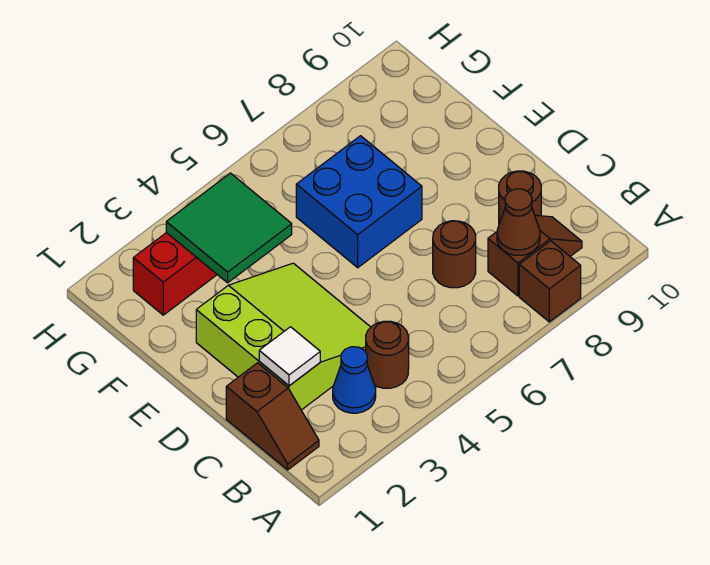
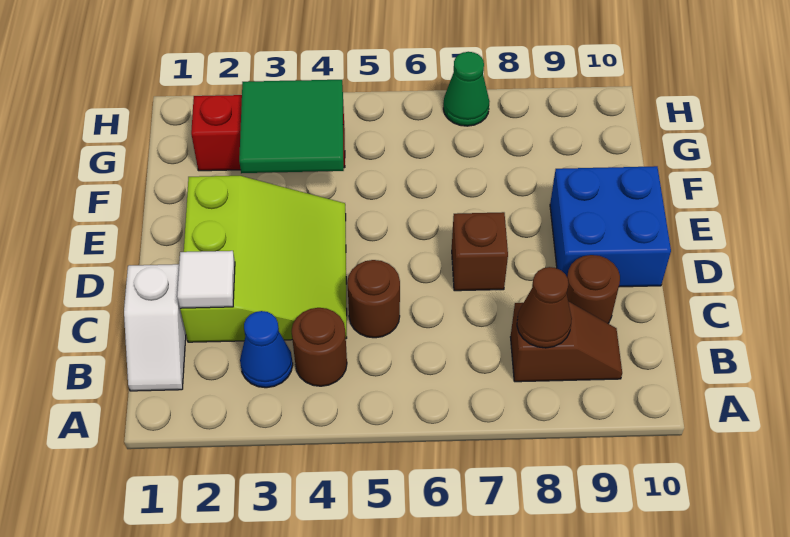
brown 1x1 brick [519,241,581,322] -> brown 1x1 brick moved to [452,212,508,291]
brown 1x2 slope [226,363,319,470] -> white 1x2 slope [124,264,186,391]
brown 1x1 round brick [433,221,476,288] -> brown 1x1 round brick moved to [347,260,400,338]
blue 2x2 brick [296,136,422,268] -> blue 2x2 brick moved to [550,166,671,287]
none -> green 1x1 cone [443,52,490,126]

